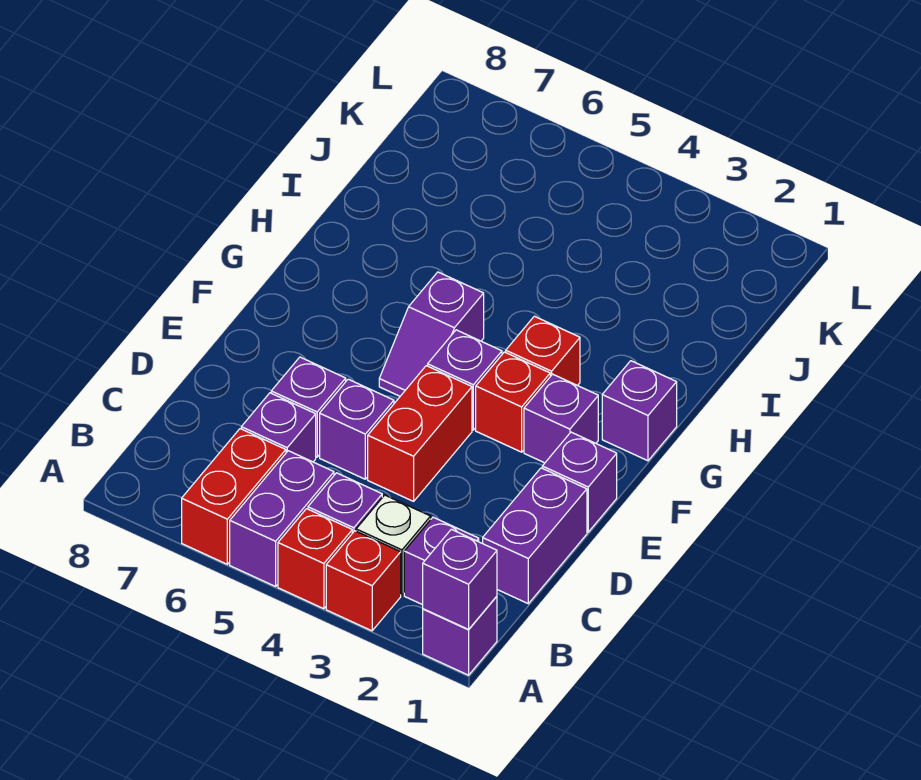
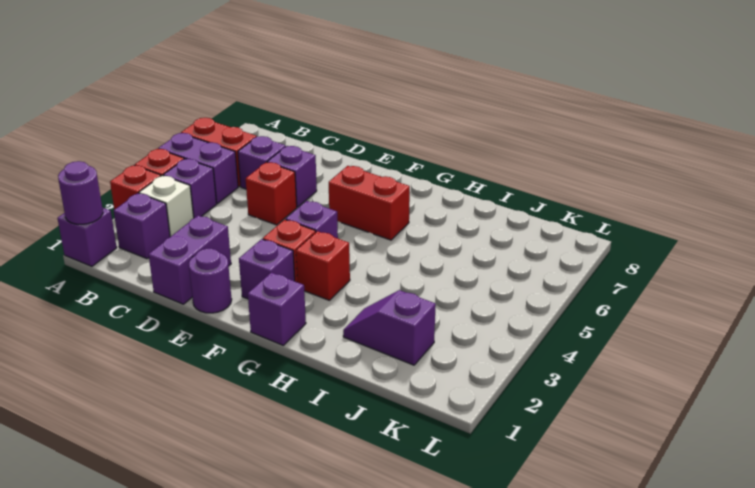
purple 1x1 brick [423,529,497,629] -> purple 1x1 round brick [58,161,103,224]
purple 1x2 brick [483,468,587,604] -> purple 1x2 brick turned to [149,215,231,304]
red 1x2 brick [368,366,472,501] -> red 1x2 brick moved to [329,166,410,240]
purple 1x1 brick [320,379,394,479] -> red 1x1 brick [246,162,297,225]
purple 1x1 brick [542,432,617,532] -> purple 1x1 round brick [189,248,232,313]
purple 1x2 slope [379,272,484,396] -> purple 1x2 slope moved to [343,290,436,365]

